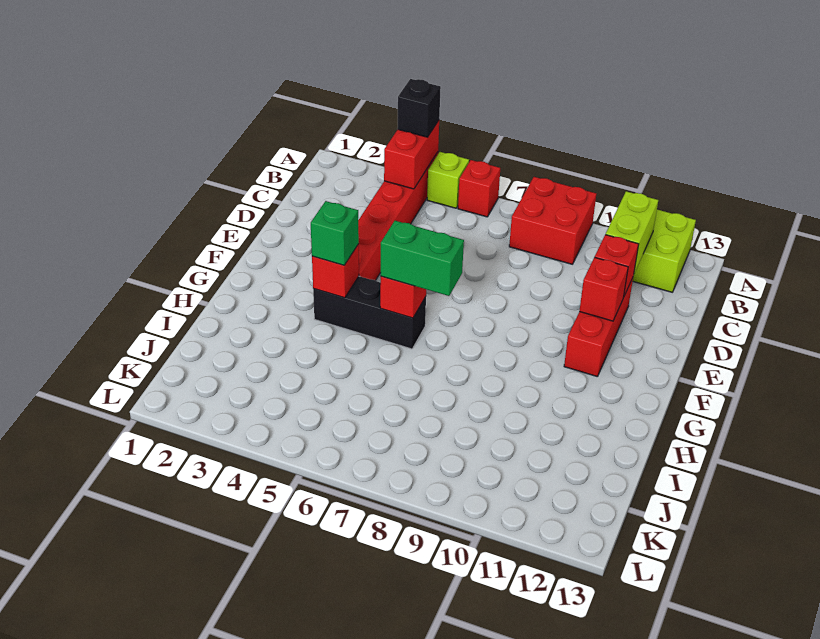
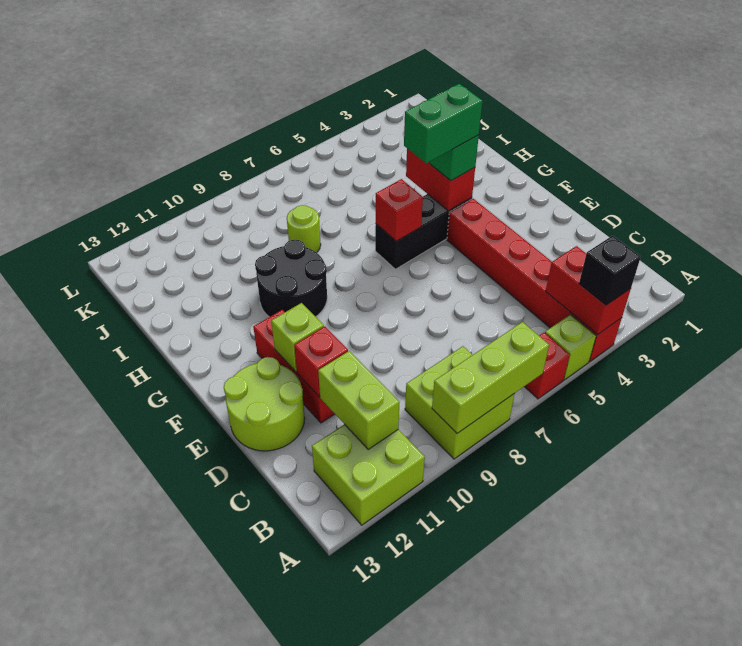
none -> lime 1x3 brick [432,322,549,433]
red 2x2 brick [509,177,596,264] -> lime 2x2 brick [405,346,515,459]
none -> lime 2x2 round brick [224,357,305,451]
red 1x1 brick [579,257,628,321] -> lime 1x1 brick [271,303,324,372]
red 1x1 brick [312,244,359,298] -> red 1x2 brick [406,149,475,211]
green 1x2 brick [381,221,464,296] -> green 1x2 brick moved to [404,84,482,163]
none -> black 2x2 round brick [255,240,327,317]
none -> lime 1x1 round brick [287,205,321,253]

